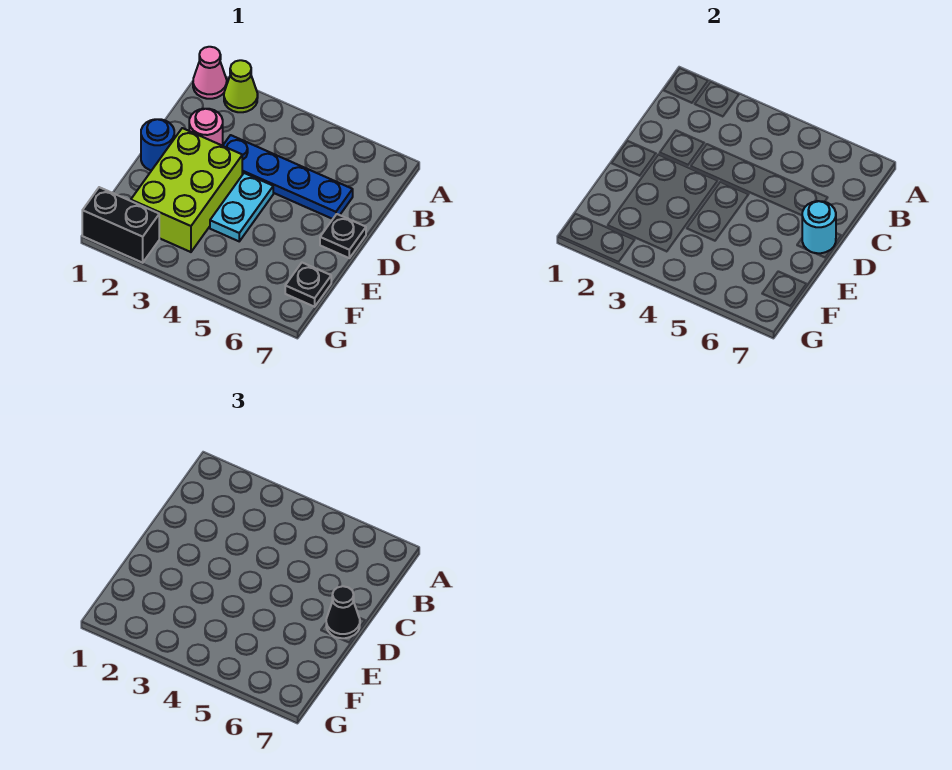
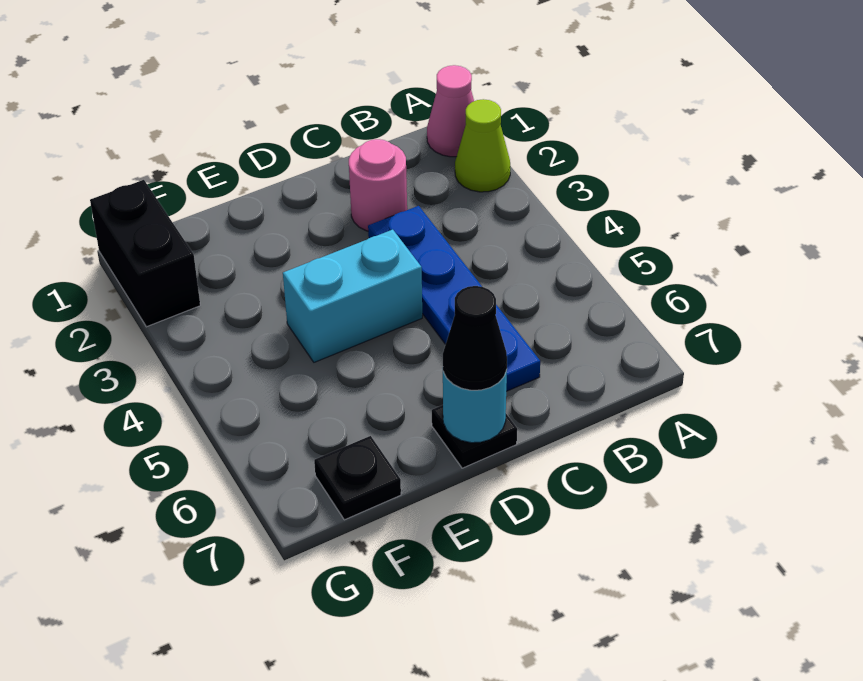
blue 1x1 round brick [141,119,174,171] -> none
lime 2x3 brick [131,128,242,252] -> none
cyan 1x2 plate [210,173,273,241] -> cyan 1x2 brick [283,230,422,362]

